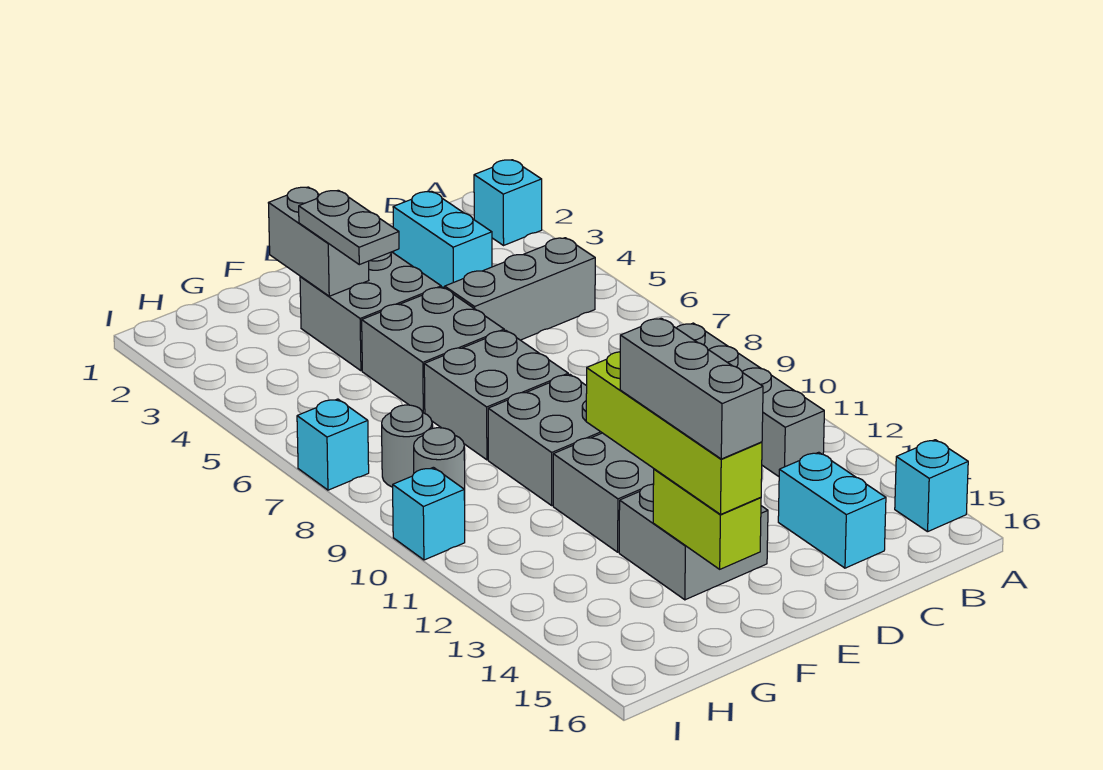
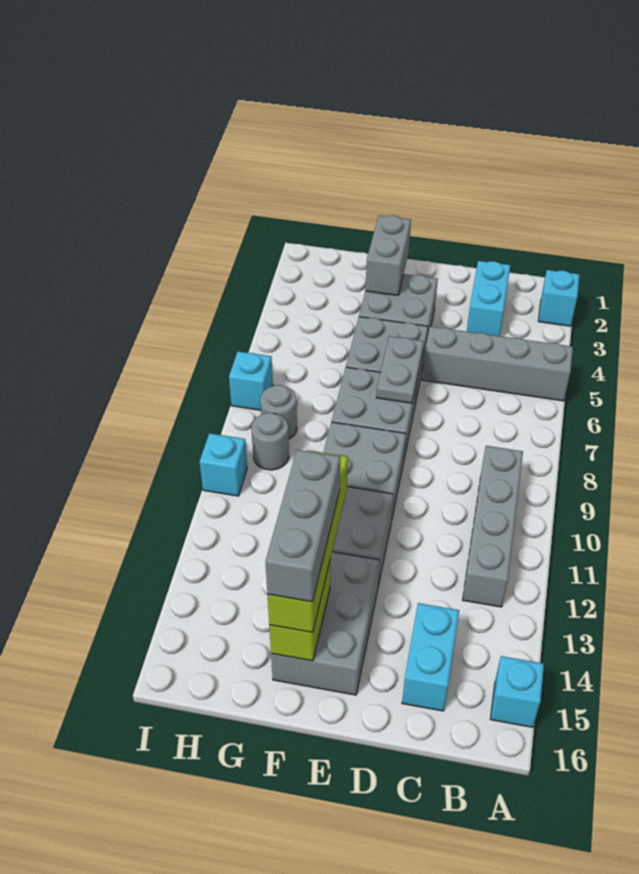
grey 1x3 brick [445,238,595,340] -> grey 1x4 brick [422,327,573,401]
grey 2x2 brick [619,484,768,600] -> grey 2x3 brick [271,552,380,695]
grey 1x2 plate [299,190,399,265] -> grey 1x2 plate moved to [376,336,424,403]

